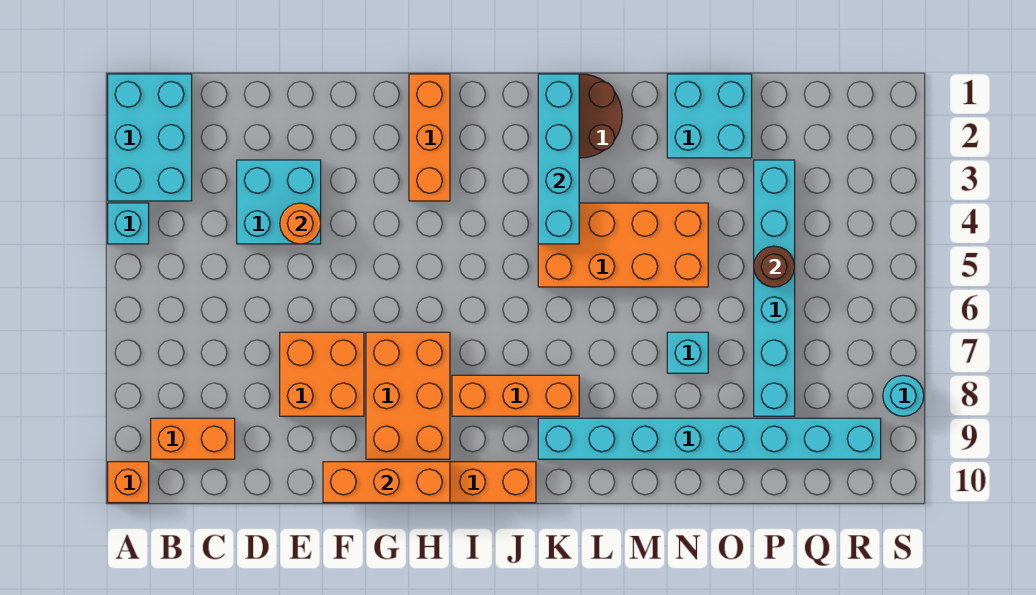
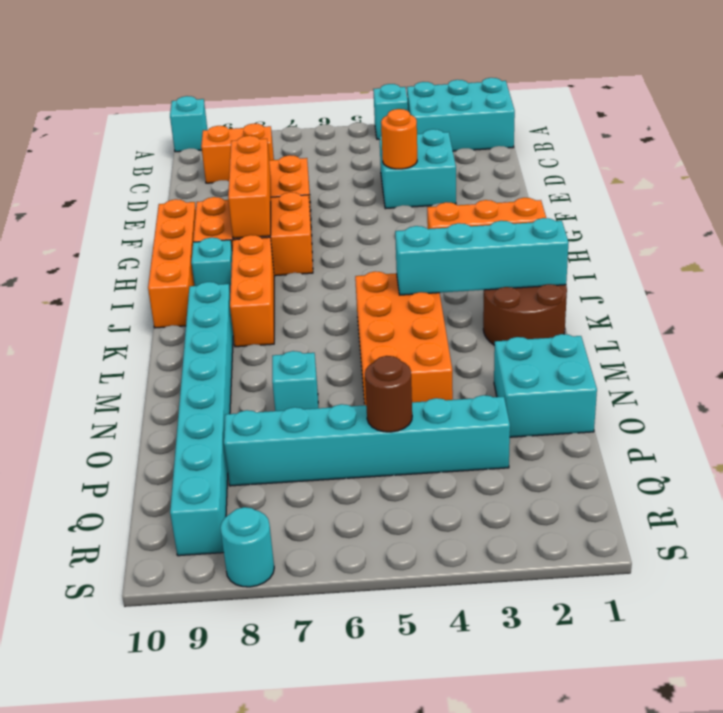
orange 1x1 brick [108,462,149,503] -> cyan 1x1 brick [170,96,207,152]
orange 1x2 brick [151,418,235,459] -> orange 1x2 brick turned to [201,124,274,183]
orange 1x3 brick [323,462,450,503] -> orange 1x3 brick moved to [228,136,271,238]
none -> cyan 1x1 brick [191,238,232,293]

